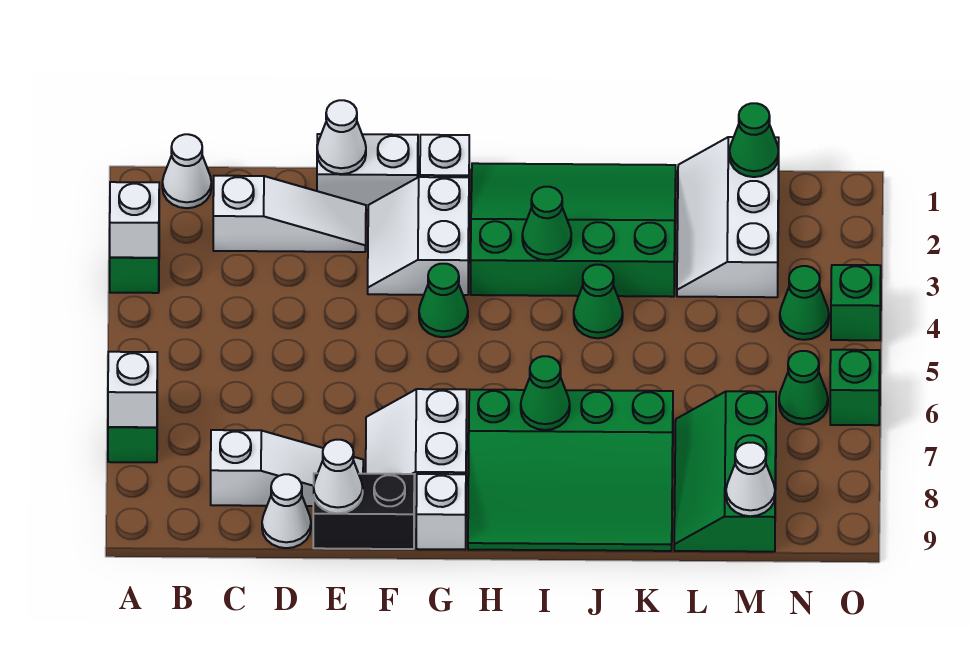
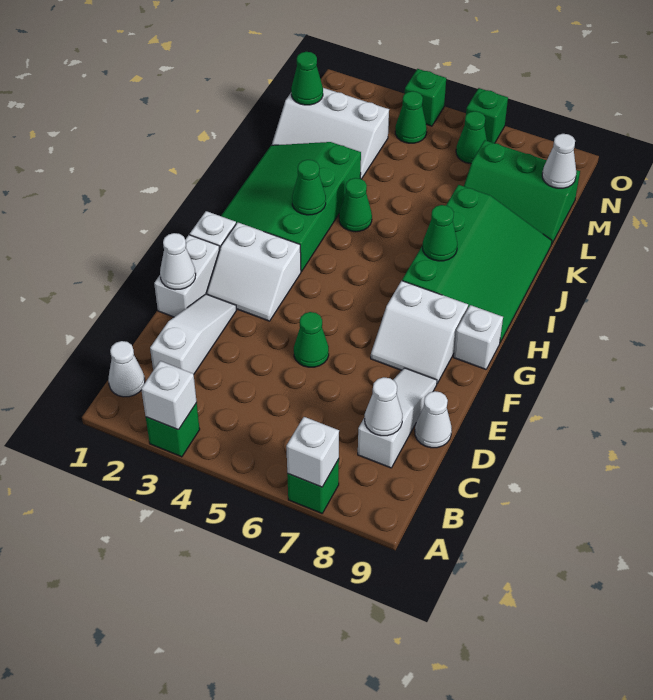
black 1x2 brick [313,473,414,549] -> none
white 1x1 cone [314,440,363,513] -> white 1x1 cone moved to [365,377,402,436]
green 1x1 cone [419,264,468,337] -> green 1x1 cone moved to [294,312,329,367]

